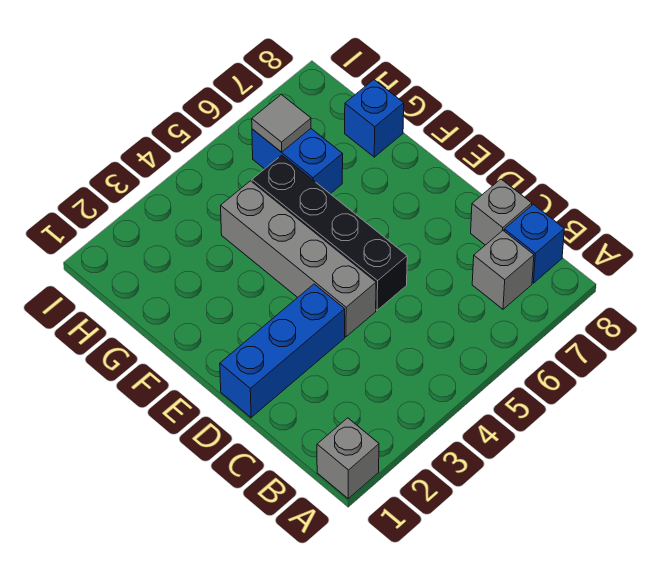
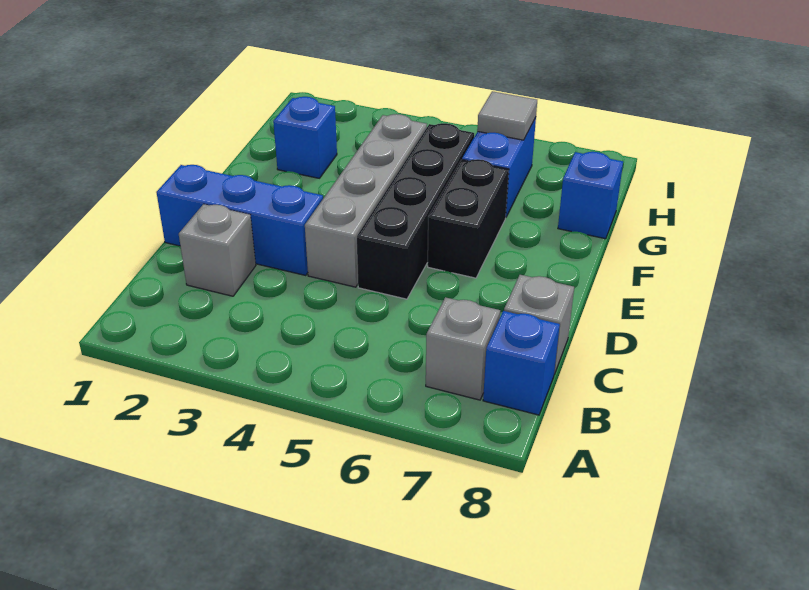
grey 1x1 brick [317,418,379,499] -> grey 1x1 brick moved to [179,204,256,296]
none -> black 1x2 brick [428,159,509,278]
none -> blue 1x1 brick [273,97,337,178]

